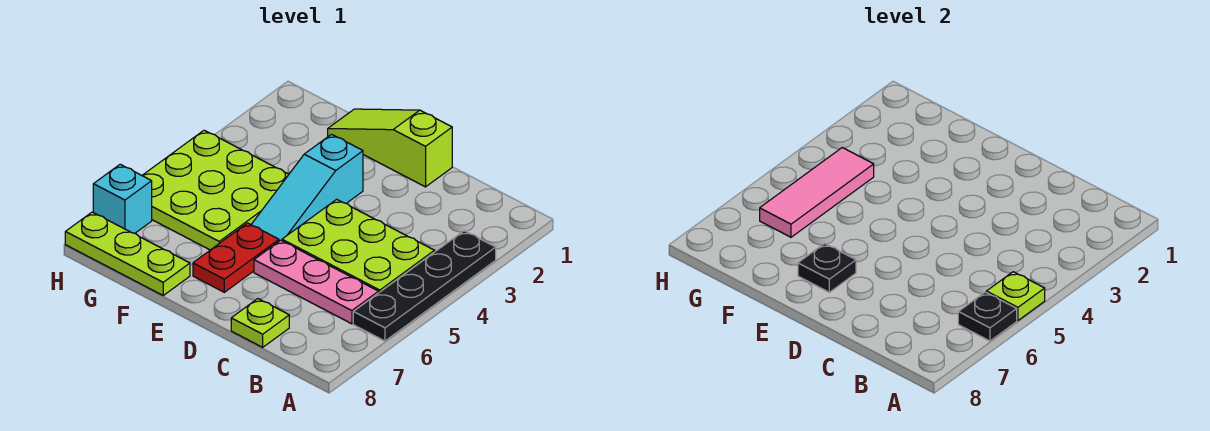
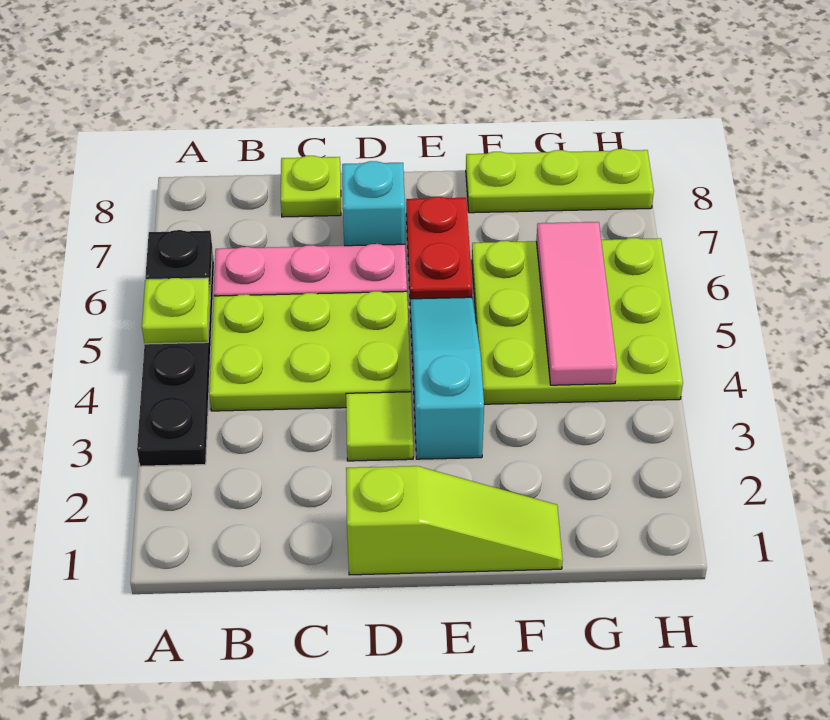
none -> lime 1x1 tile [346,392,413,461]
black 1x1 plate [798,244,856,292] -> none
cyan 1x1 brick [93,164,152,233] -> cyan 1x1 brick moved to [342,161,405,246]

